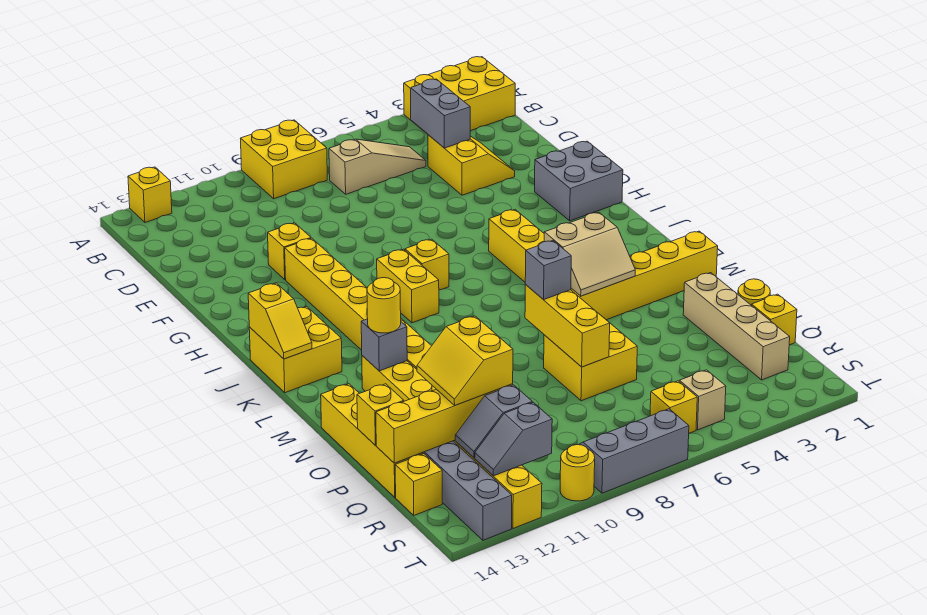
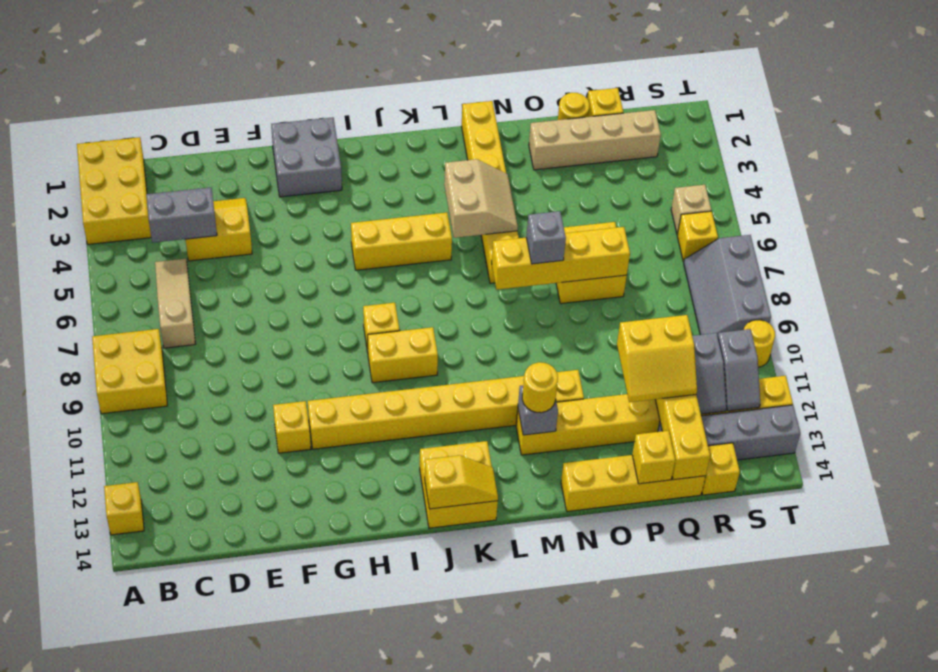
yellow 1x3 brick [525,284,610,367] -> yellow 1x4 brick [492,227,630,290]

